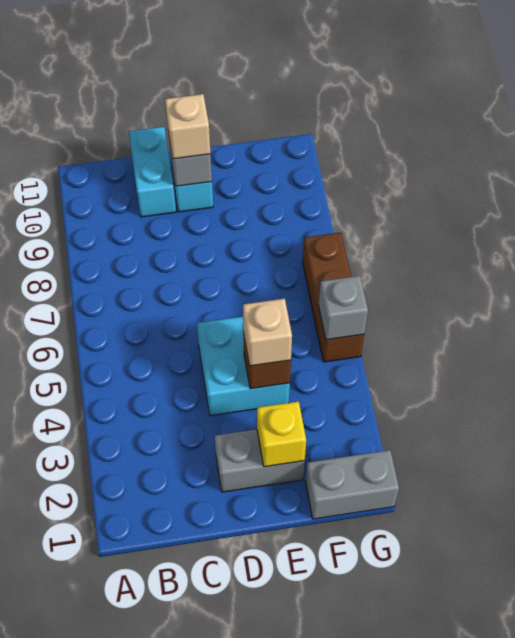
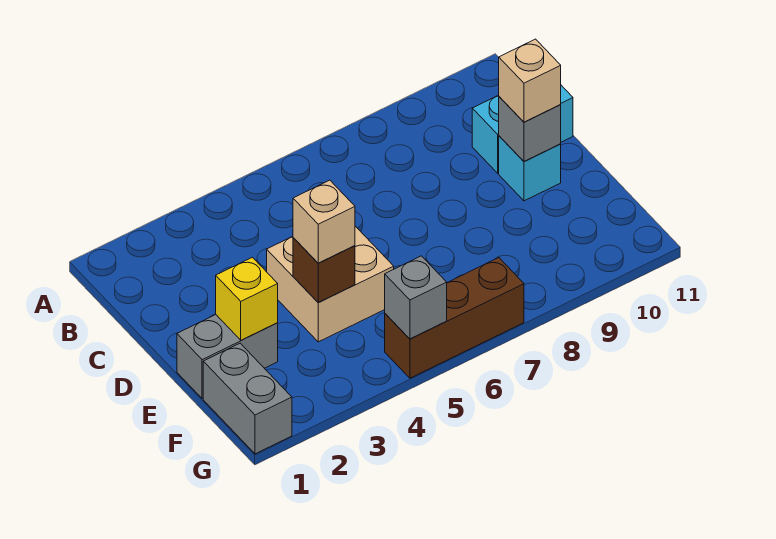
grey 1x2 brick [215,429,305,492] -> grey 1x2 brick turned to [177,315,278,399]
cyan 2x2 brick [197,317,290,416] -> tan 2x2 brick [267,226,394,342]

